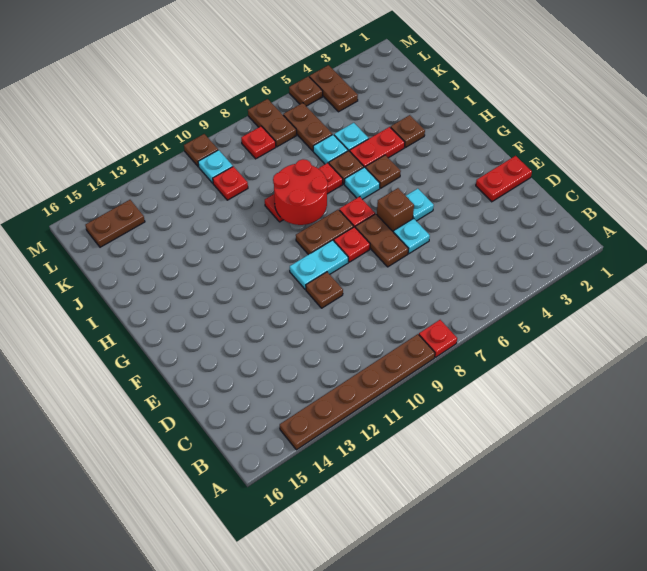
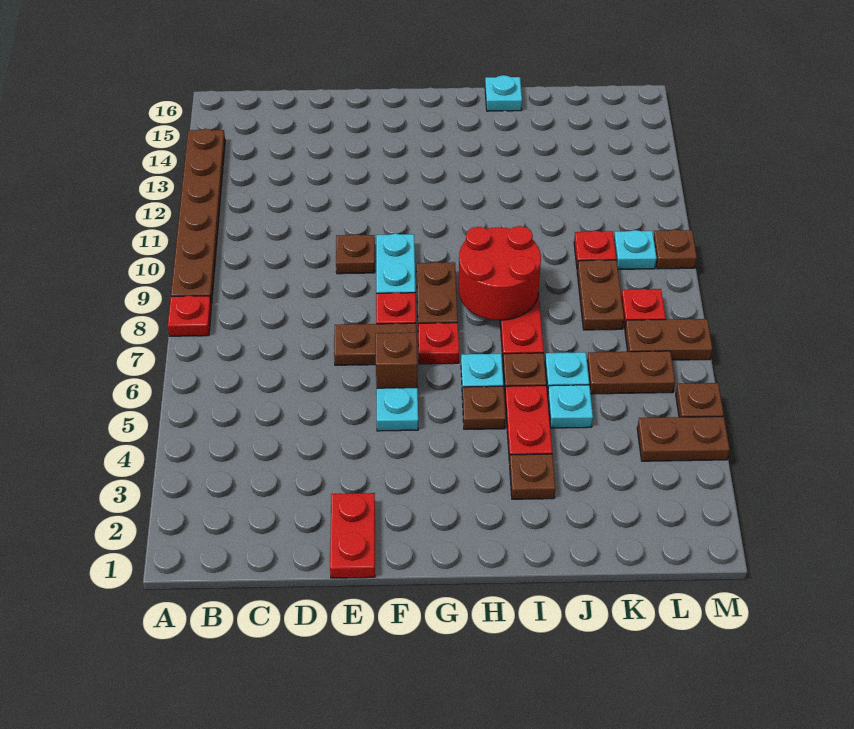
cyan 1x1 plate [393,218,430,254] -> cyan 1x1 plate moved to [485,75,522,111]
brown 1x2 plate [85,200,145,247] -> brown 1x2 plate moved to [577,260,624,330]

